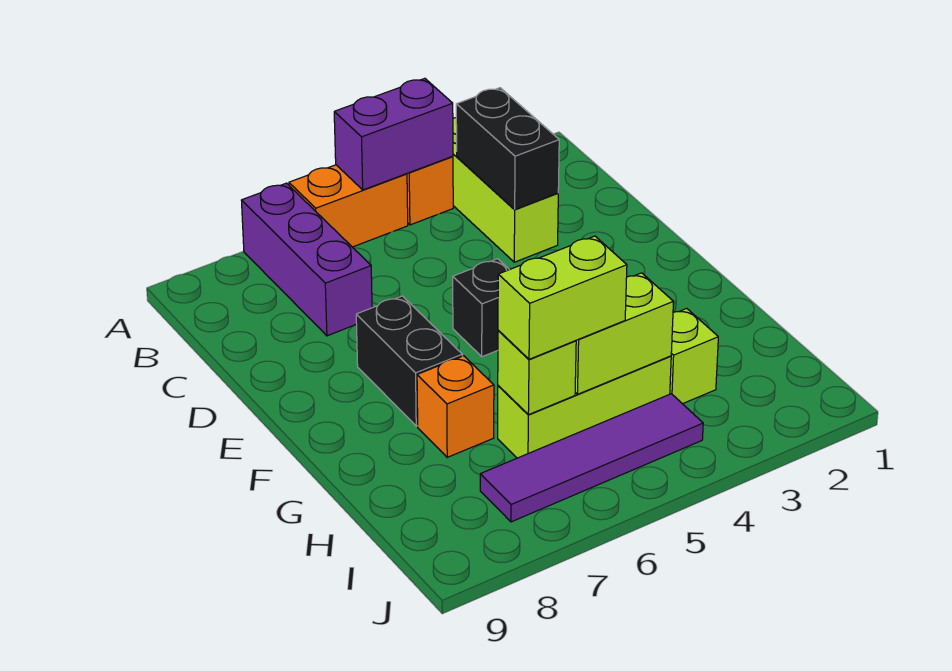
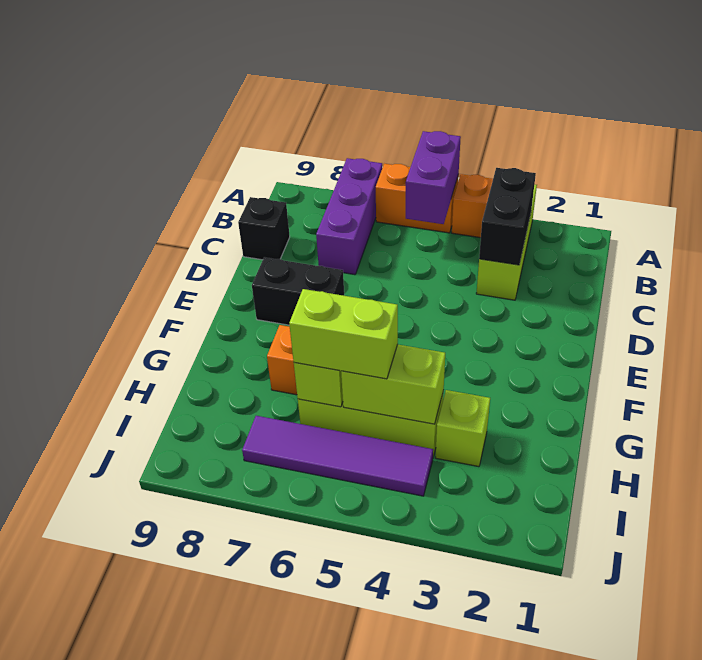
purple 1x2 brick [334,78,453,190] -> purple 1x2 brick turned to [406,131,461,224]
black 1x1 brick [453,259,509,357] -> black 1x1 brick moved to [238,197,290,260]
black 1x2 brick [356,296,462,426] -> black 1x2 brick turned to [252,257,344,325]

